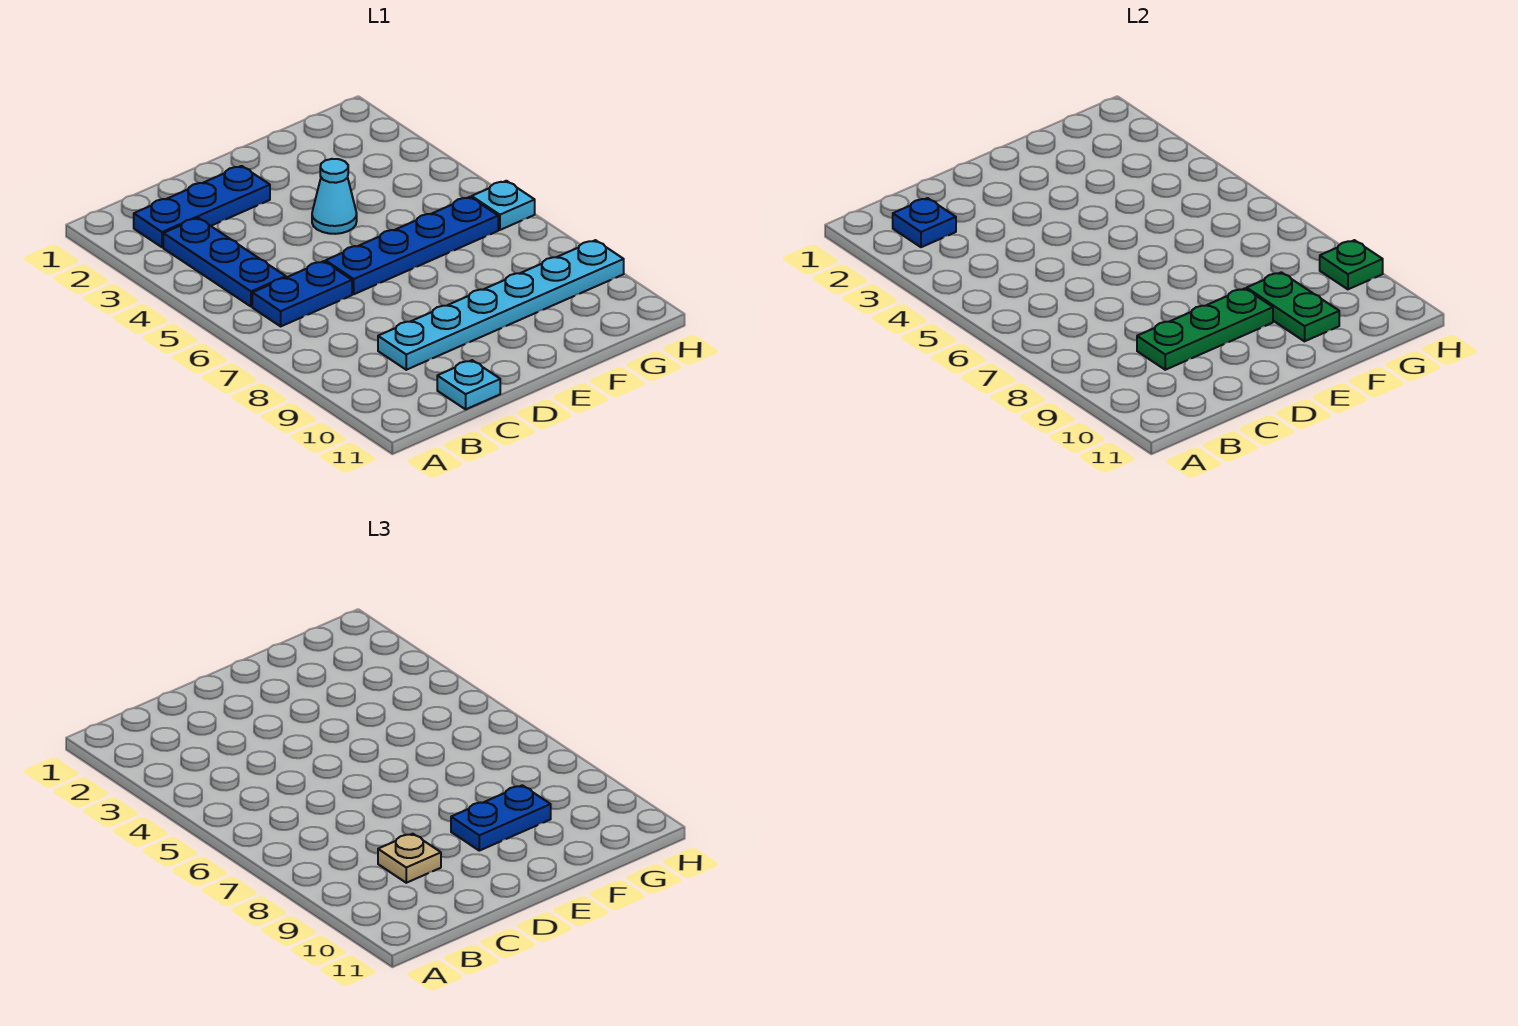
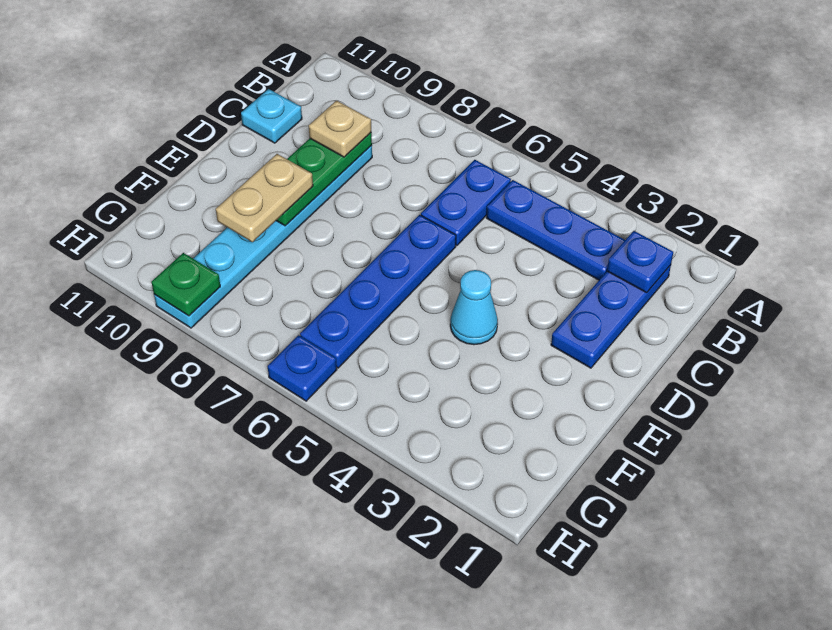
blue 1x2 plate [451,785,551,851] -> tan 1x2 plate [216,154,313,242]
green 1x2 plate [1247,272,1339,341] -> none
cyan 1x1 plate [472,181,535,230] -> blue 1x1 plate [268,335,337,401]

